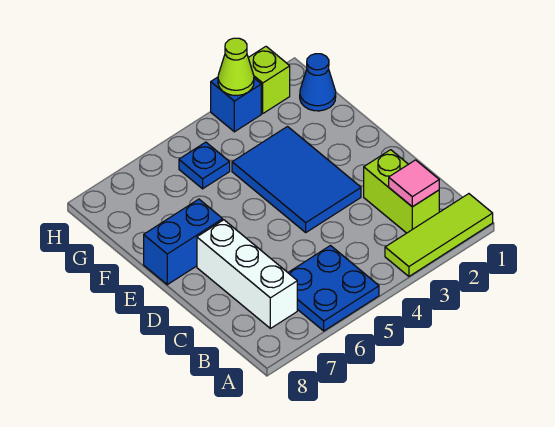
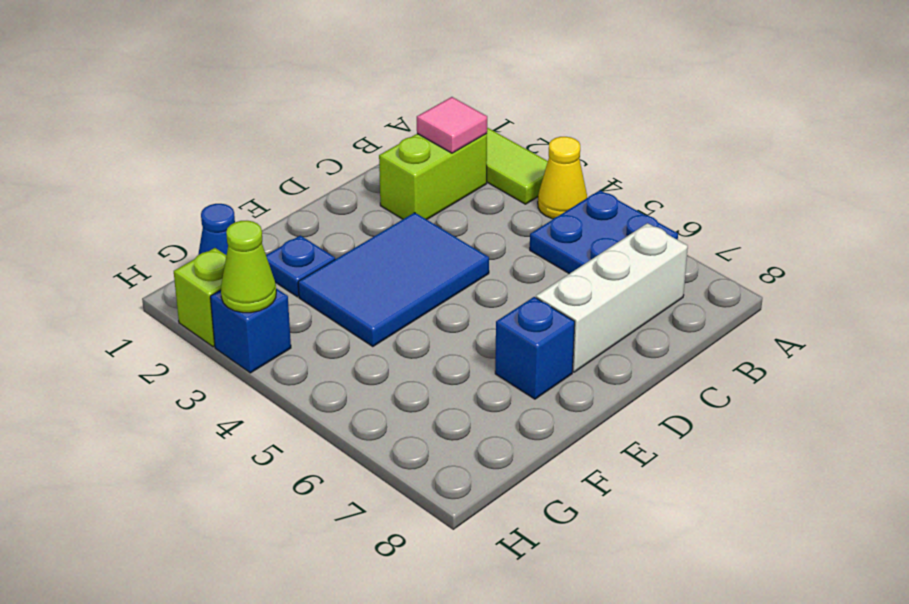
none -> yellow 1x1 cone [538,137,587,219]
blue 1x2 brick [144,199,223,285] -> blue 1x1 brick [495,297,575,399]
blue 1x1 plate [179,142,230,189] -> blue 1x1 plate moved to [266,235,335,297]

